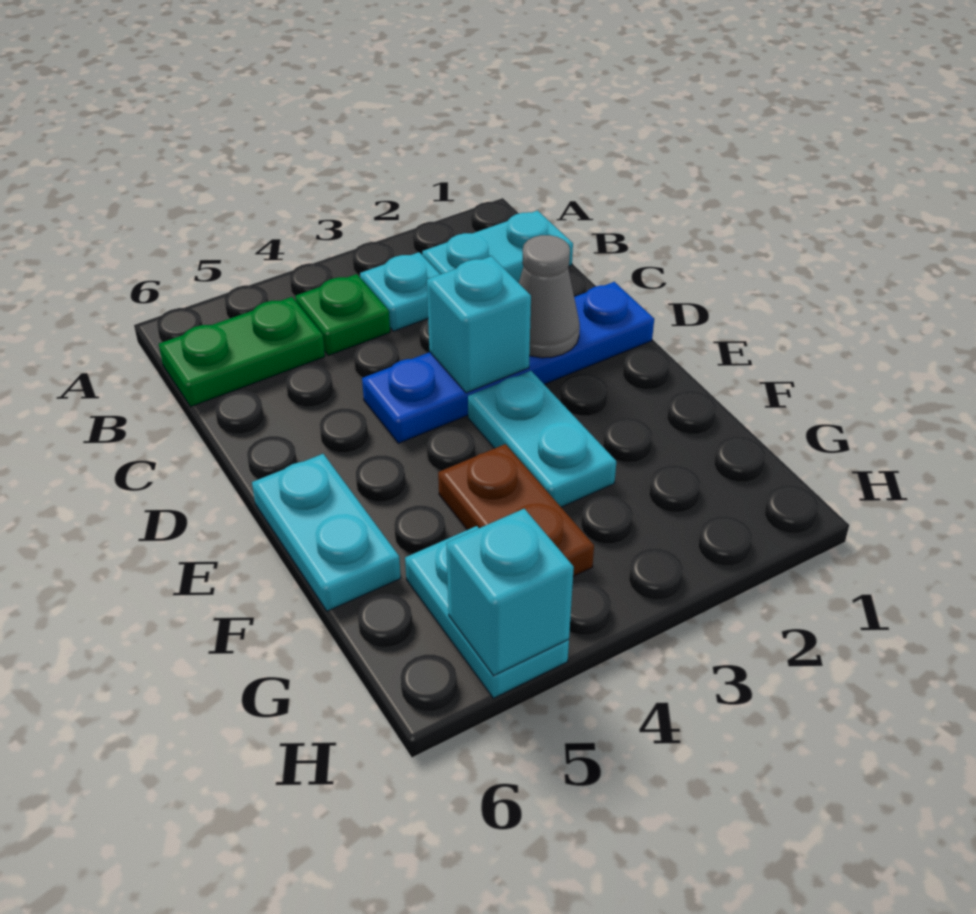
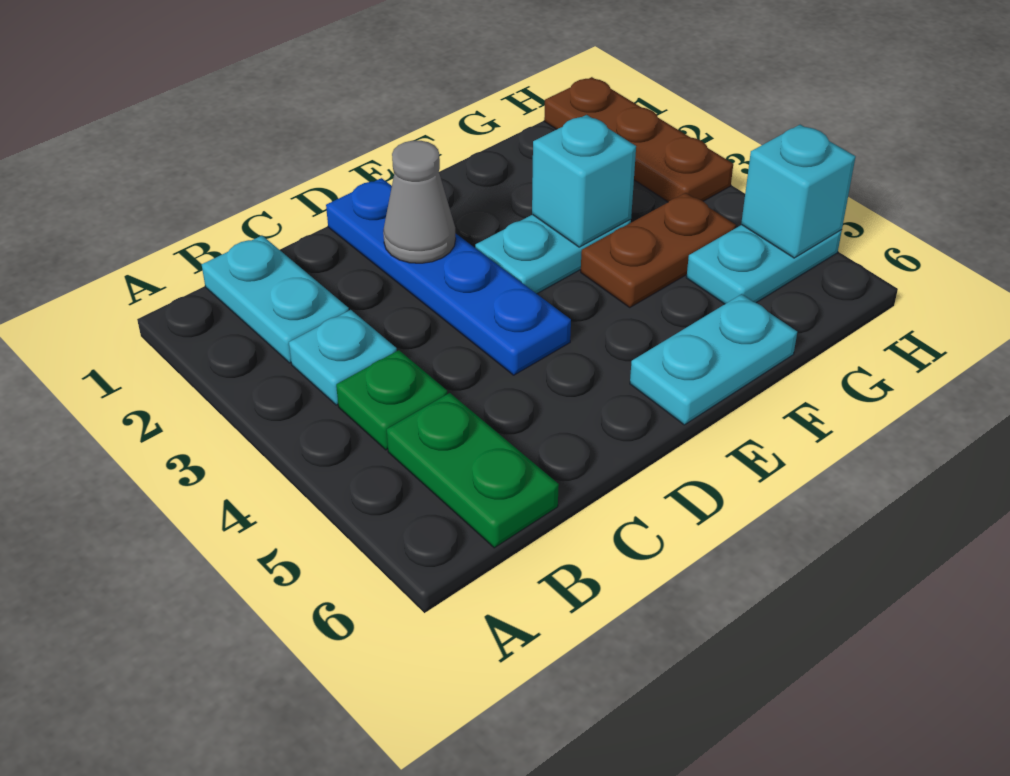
cyan 1x1 brick [427,256,531,393] -> cyan 1x1 brick moved to [532,115,636,247]
none -> brown 1x3 plate [544,77,733,202]

